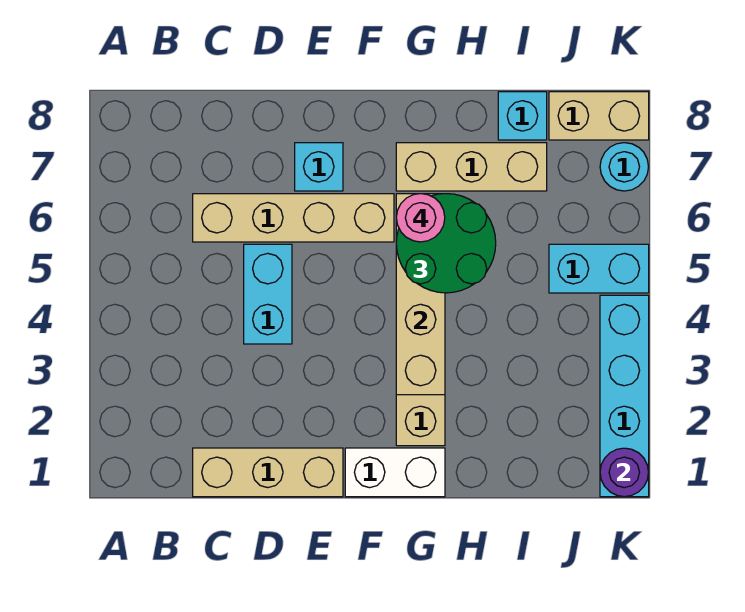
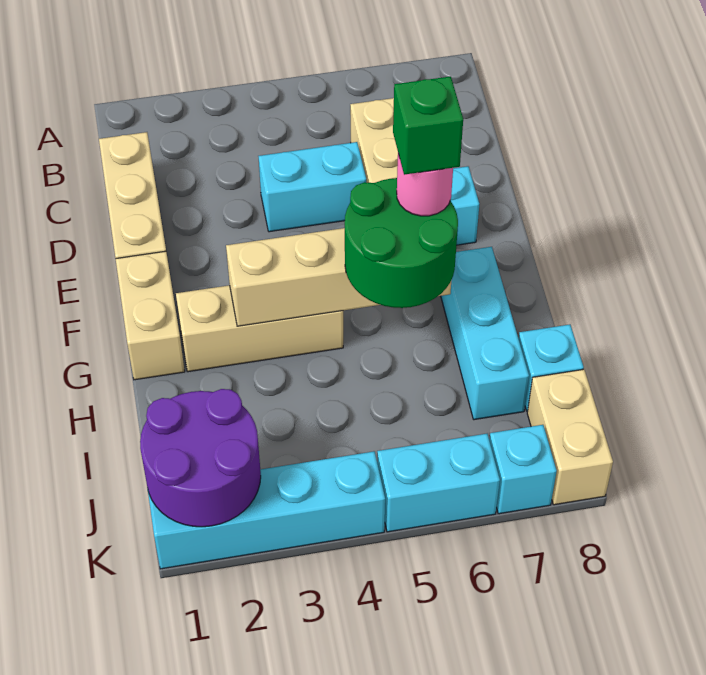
white 1x2 brick [345,448,445,497] -> tan 1x2 brick [116,251,185,380]
none -> green 1x1 brick [393,76,463,175]
tan 1x3 brick [396,143,547,191] -> cyan 1x3 brick [441,247,529,420]
cyan 1x2 brick [549,244,649,293] -> cyan 1x2 brick turned to [377,434,500,532]
purple 1x1 round brick [600,448,649,497] -> purple 2x2 round brick [140,389,261,527]
cyan 1x1 round brick [600,143,648,191] -> cyan 1x1 brick [489,425,557,514]

